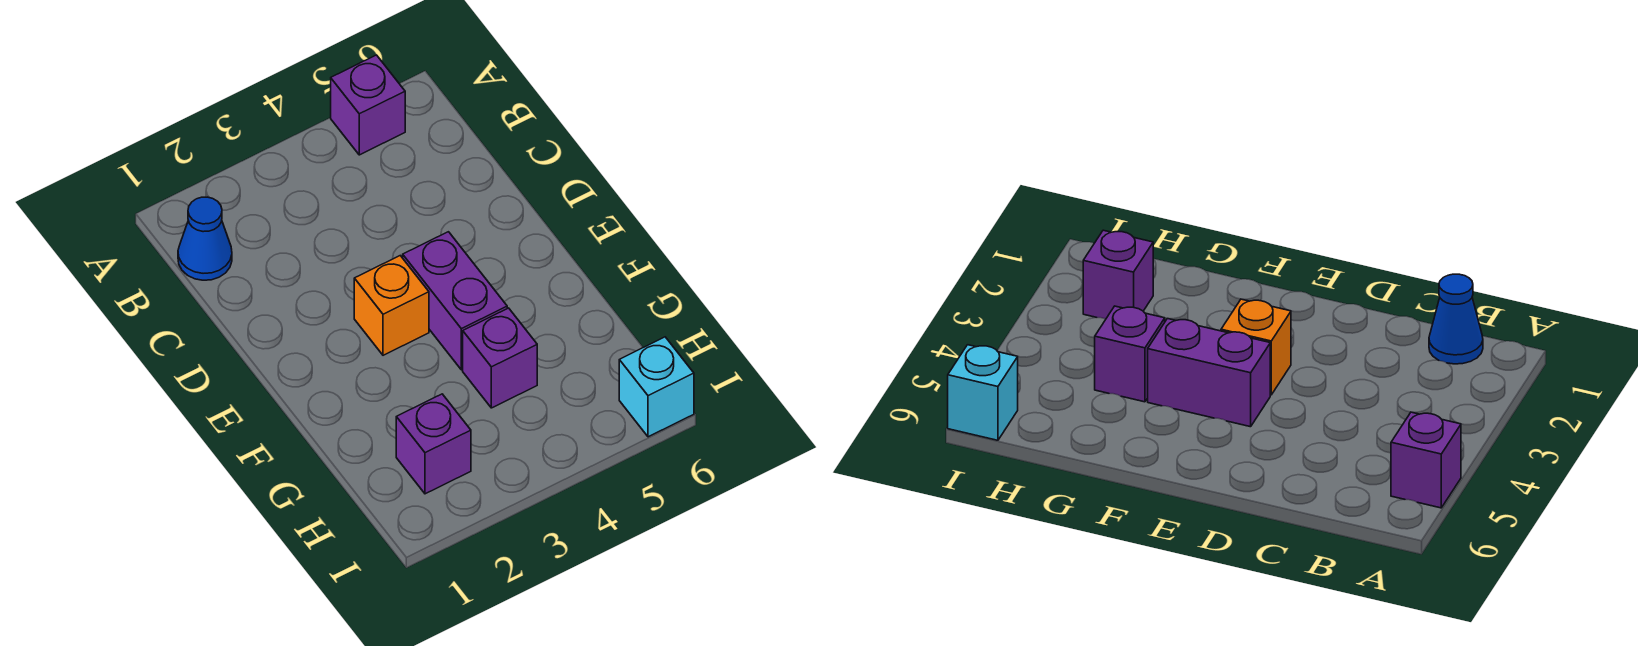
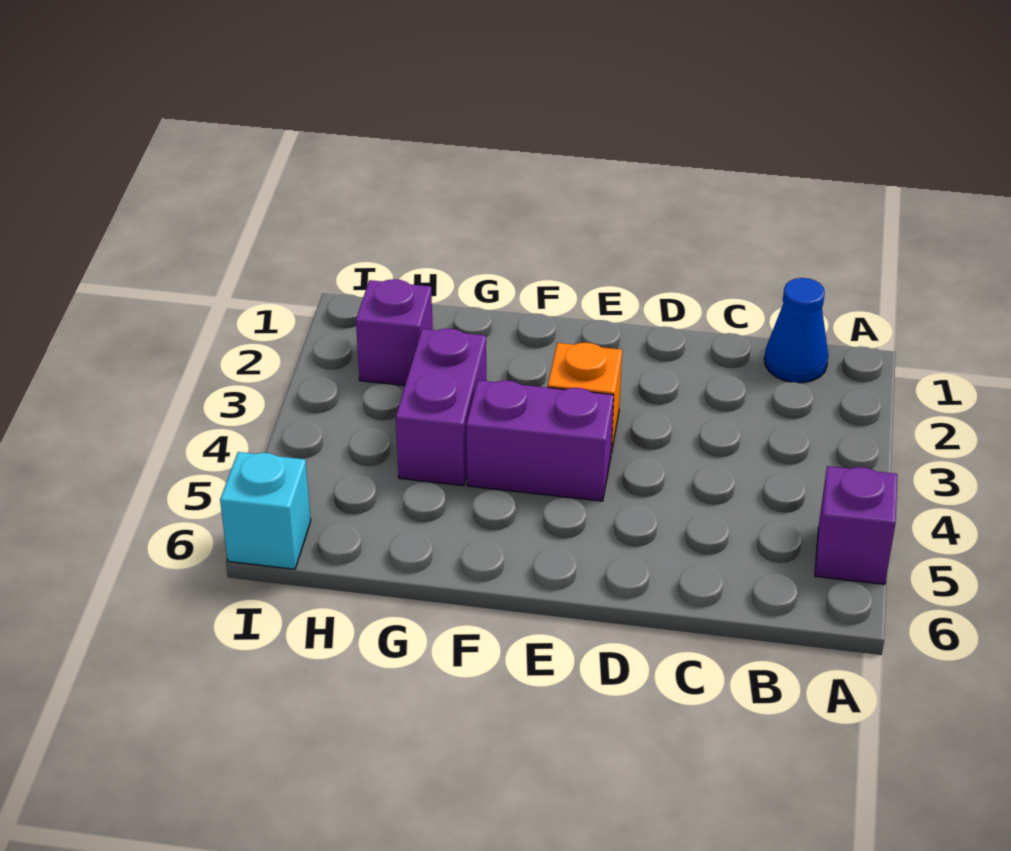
purple 1x1 brick [463,308,537,408] -> purple 1x2 brick [396,328,486,486]

